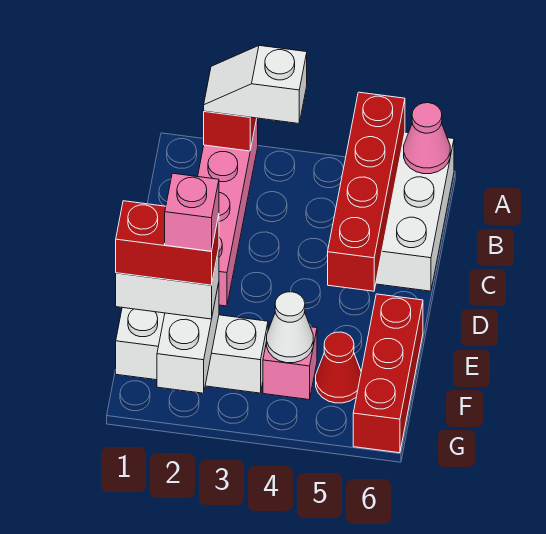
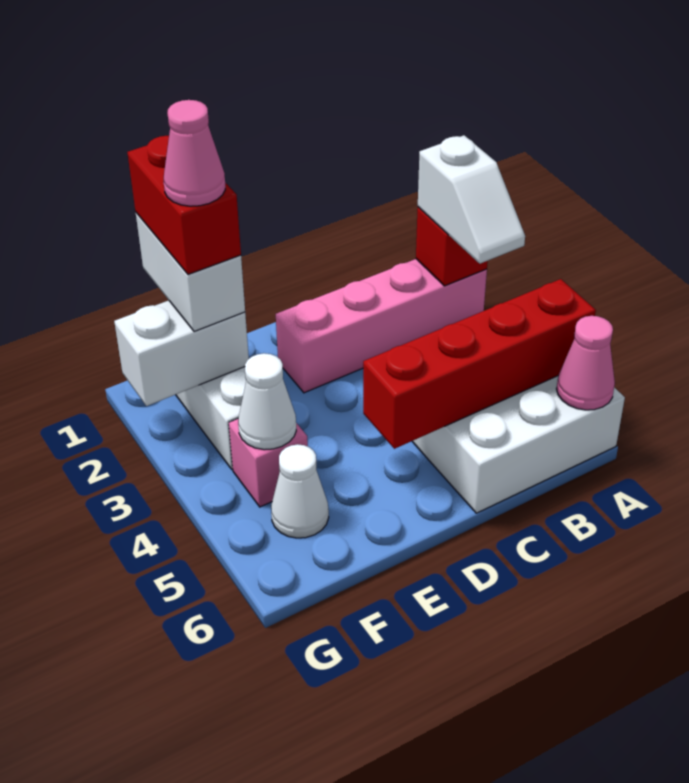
white 1x2 slope [204,46,307,124] -> white 1x2 slope turned to [418,135,525,264]
red 1x3 brick [353,294,423,453] -> none
pink 1x1 brick [165,173,219,251] -> pink 1x1 cone [164,100,225,206]
red 1x1 cone [316,332,361,403] -> white 1x1 cone [271,444,329,538]

